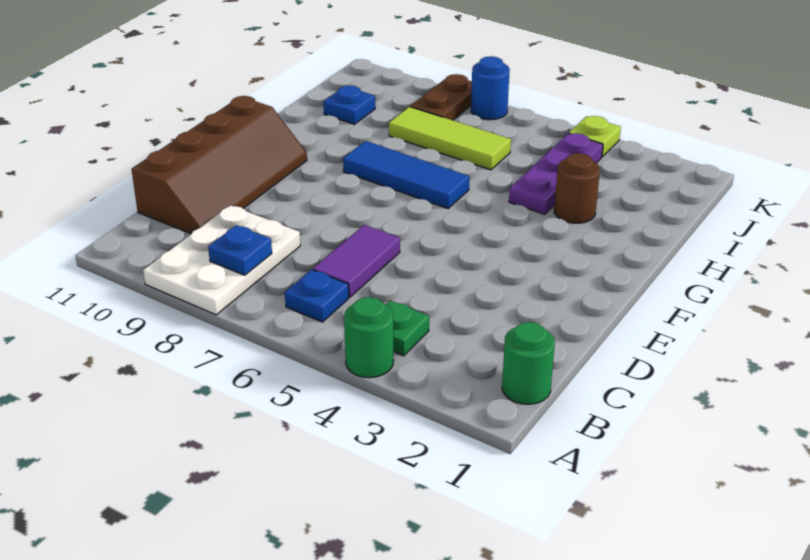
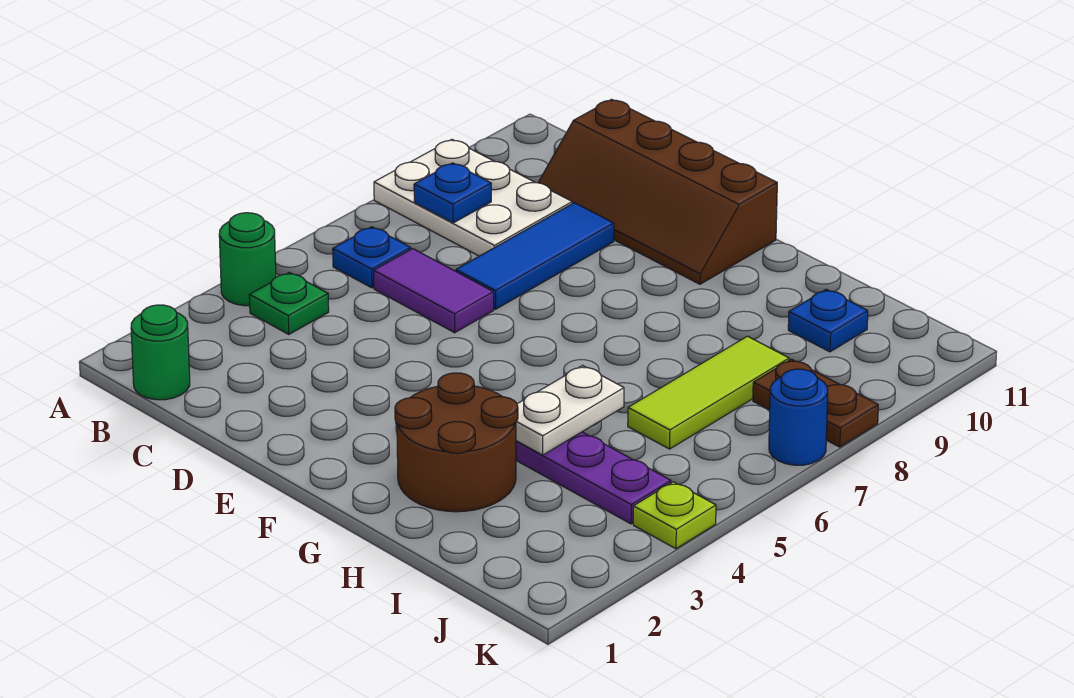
blue 1x3 tile [343,141,470,209] -> blue 1x3 tile moved to [456,203,614,309]
brown 1x1 round brick [554,153,600,223] -> brown 2x2 round brick [395,373,518,512]
none -> white 1x2 plate [516,365,624,455]

